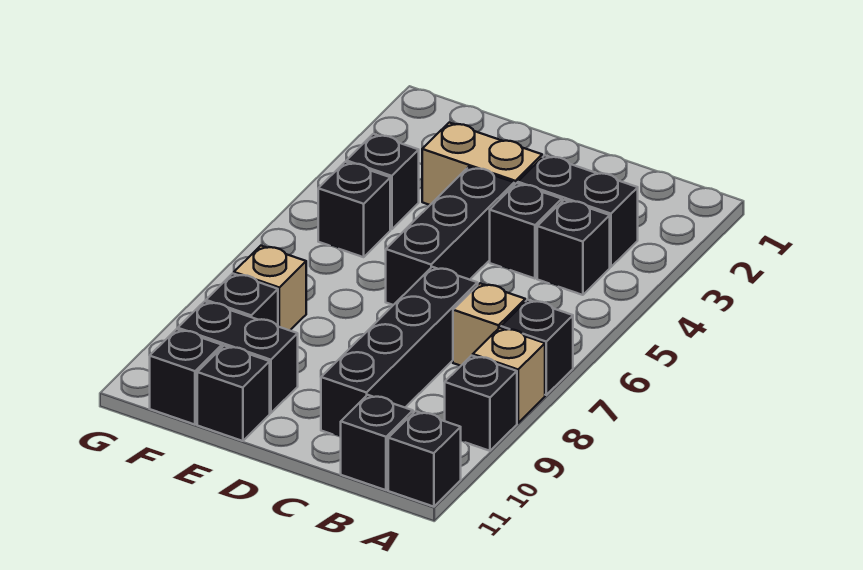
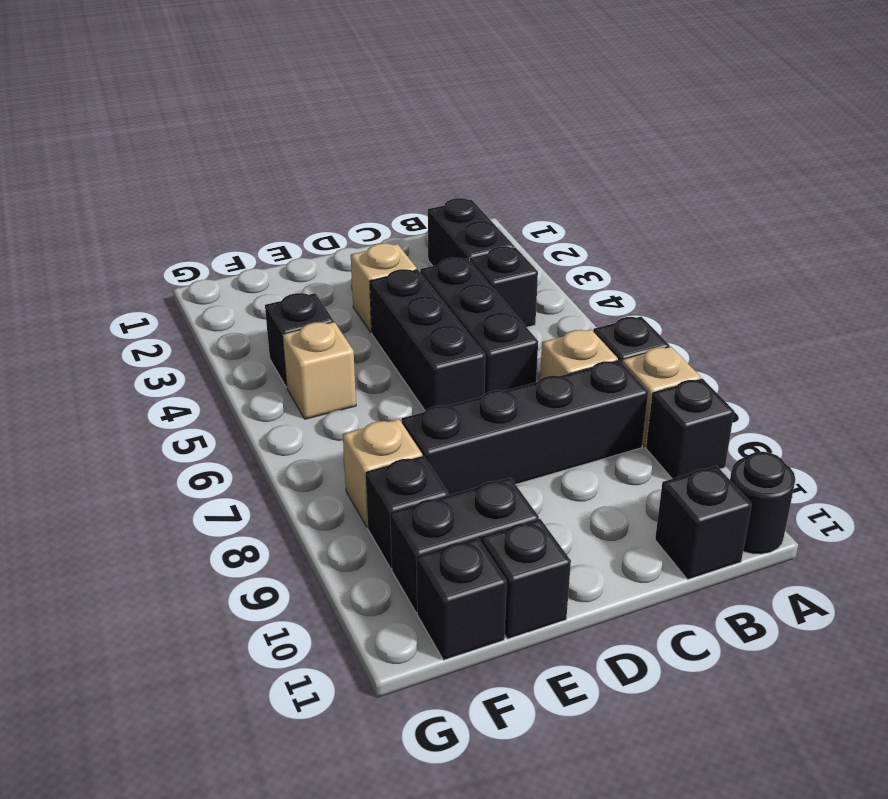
black 1x1 brick [388,411,461,507] -> black 1x1 round brick [730,452,796,554]
black 1x2 brick [518,155,638,267] -> black 1x2 brick turned to [428,198,514,266]
black 1x1 brick [490,183,562,279] -> black 1x3 brick [420,258,538,394]
black 1x4 brick [321,267,478,437] -> black 1x4 brick turned to [402,360,648,495]
tan 1x2 brick [422,123,542,205] -> tan 1x1 brick [351,243,417,333]
black 1x1 brick [318,162,390,257] -> tan 1x1 brick [283,322,356,419]

